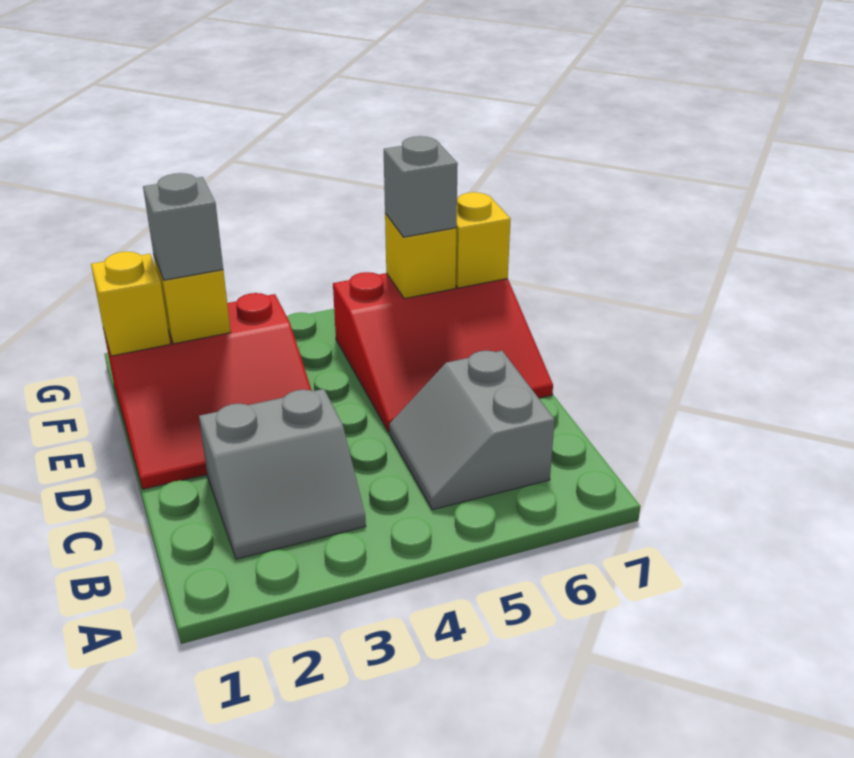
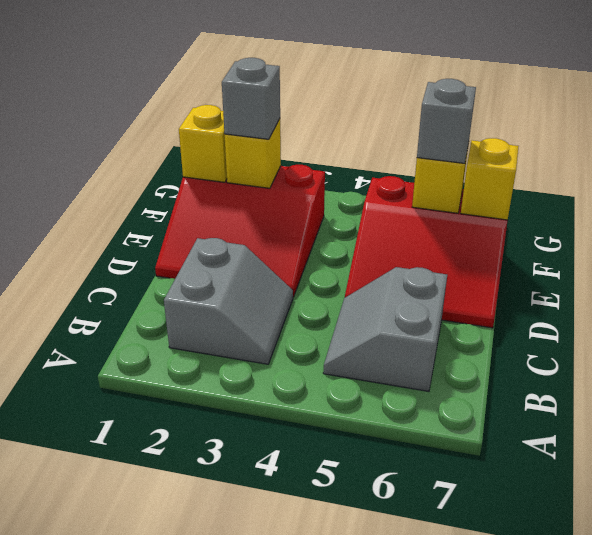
grey 2x2 slope [199,389,366,559] -> grey 2x2 slope turned to [164,238,293,364]

